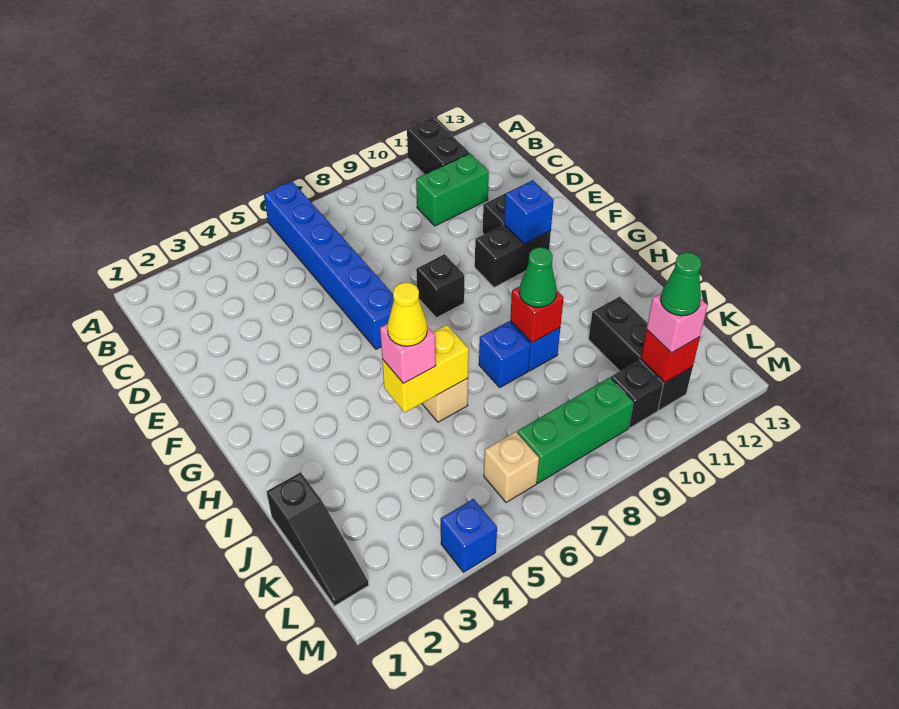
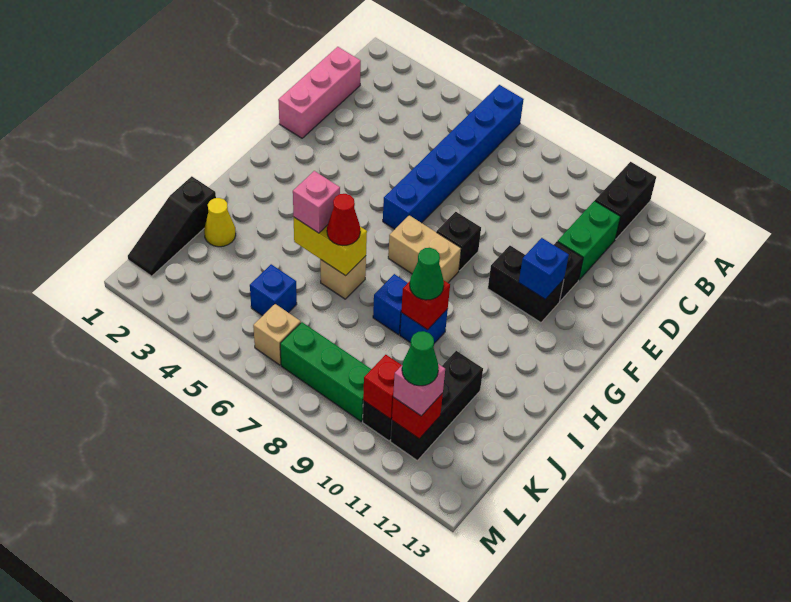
none -> pink 1x3 brick [278,47,361,138]
green 1x2 brick [416,153,489,226] -> green 1x2 brick turned to [557,201,620,280]
none -> tan 1x2 brick [388,215,461,283]
yellow 1x1 cone [387,282,427,346] -> yellow 1x1 cone moved to [204,198,236,247]
none -> red 1x1 cone [327,194,360,245]
none -> red 1x1 brick [363,355,402,419]
blue 1x1 brick [441,499,497,572] -> blue 1x1 brick moved to [250,264,297,316]

